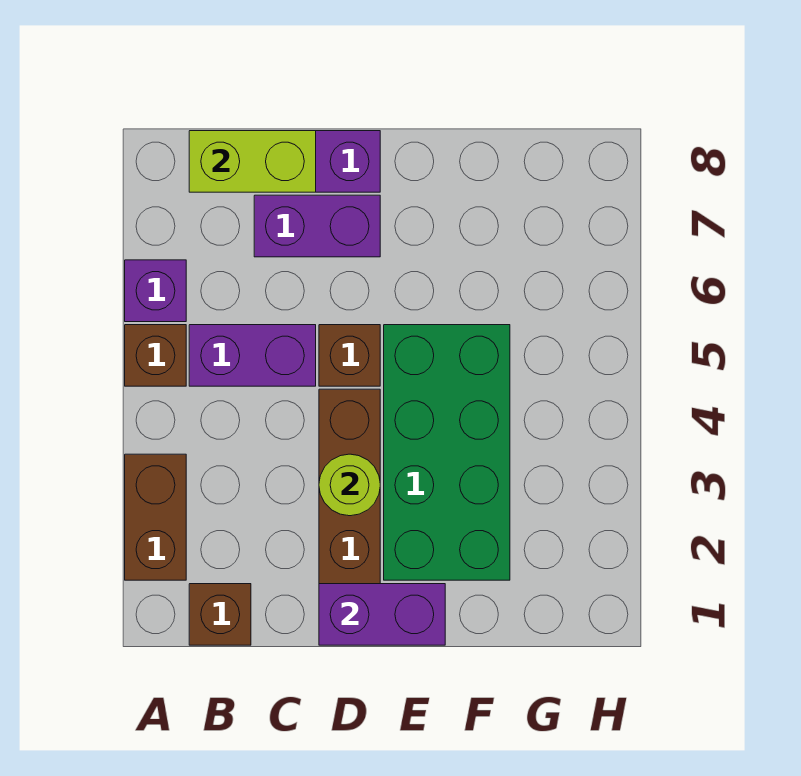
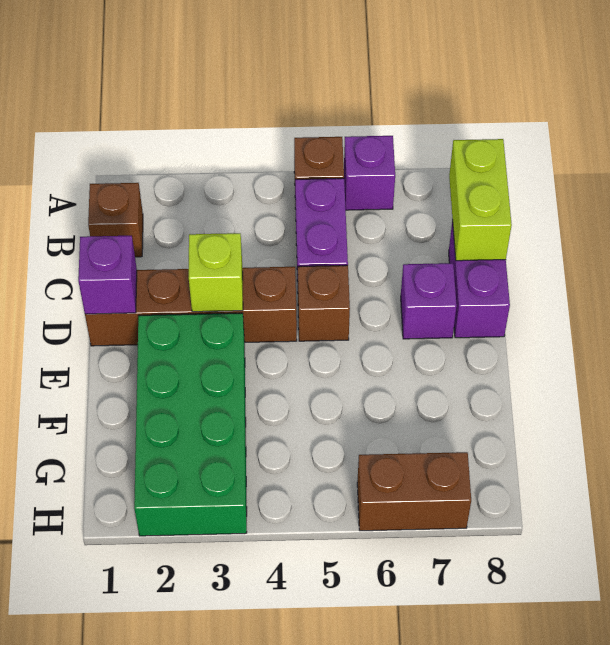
brown 1x2 brick [125,454,186,580] -> brown 1x2 brick moved to [357,452,471,531]
purple 1x2 brick [254,195,380,257] -> purple 1x1 brick [401,263,457,339]
purple 1x2 brick [319,584,445,645] -> purple 1x1 brick [78,236,137,314]
lime 1x1 round brick [319,454,380,516] -> lime 1x1 brick [189,233,243,312]
green 2x4 brick [384,325,510,580] -> green 2x4 brick turned to [134,313,247,536]

